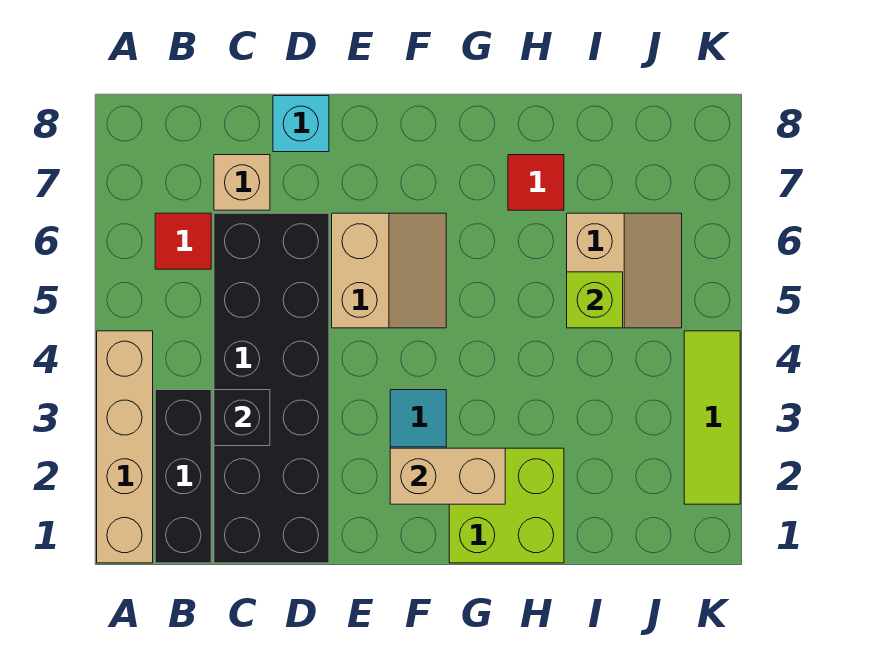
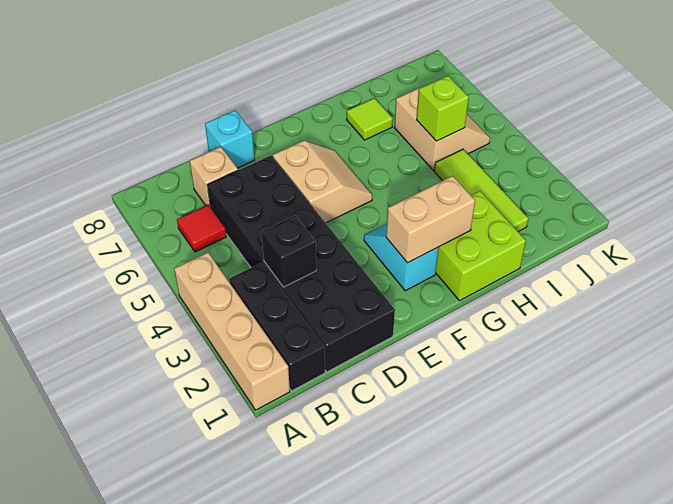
red 1x1 tile [508,155,564,210] -> lime 1x1 tile [347,98,393,140]
lime 1x3 tile [684,331,740,504] -> lime 1x3 tile moved to [434,149,528,232]

